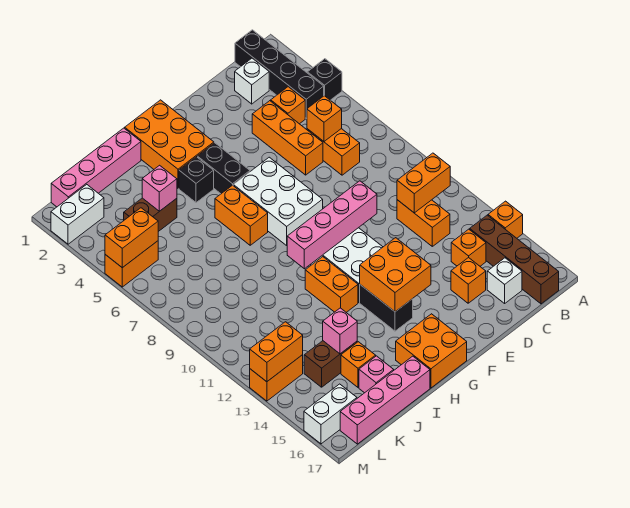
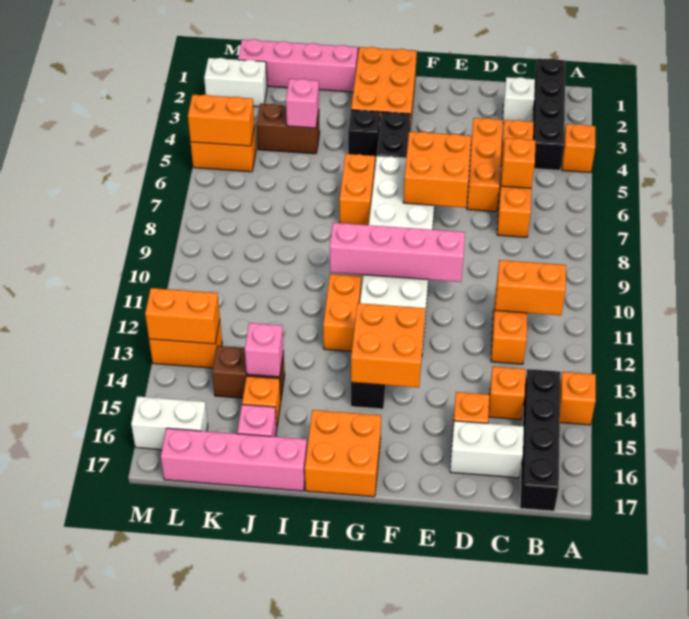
black 1x1 brick [307,59,342,100] -> orange 1x1 brick [562,124,595,173]
brown 1x4 brick [470,215,559,304] -> black 1x4 brick [520,369,561,511]
white 1x1 brick [487,258,522,303] -> white 1x2 brick [450,421,524,478]
none -> orange 2x2 brick [403,132,471,208]

